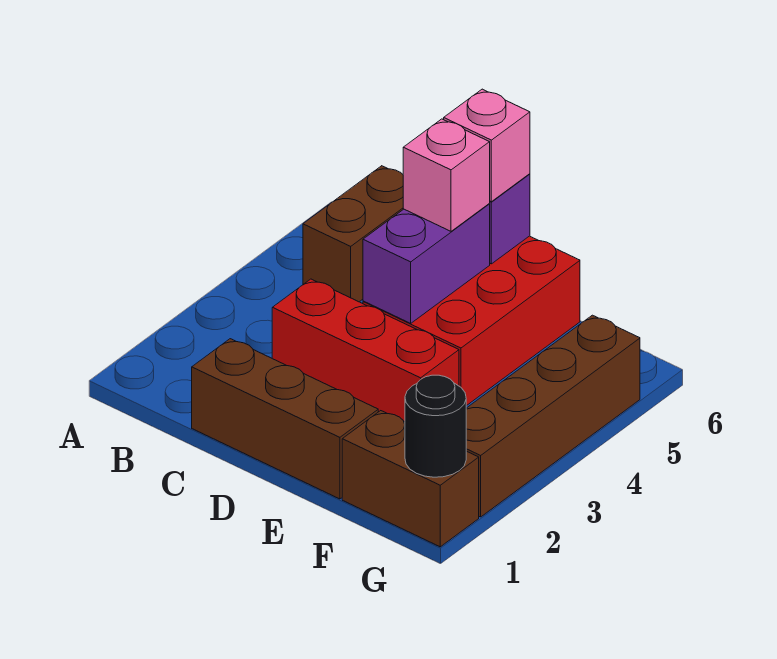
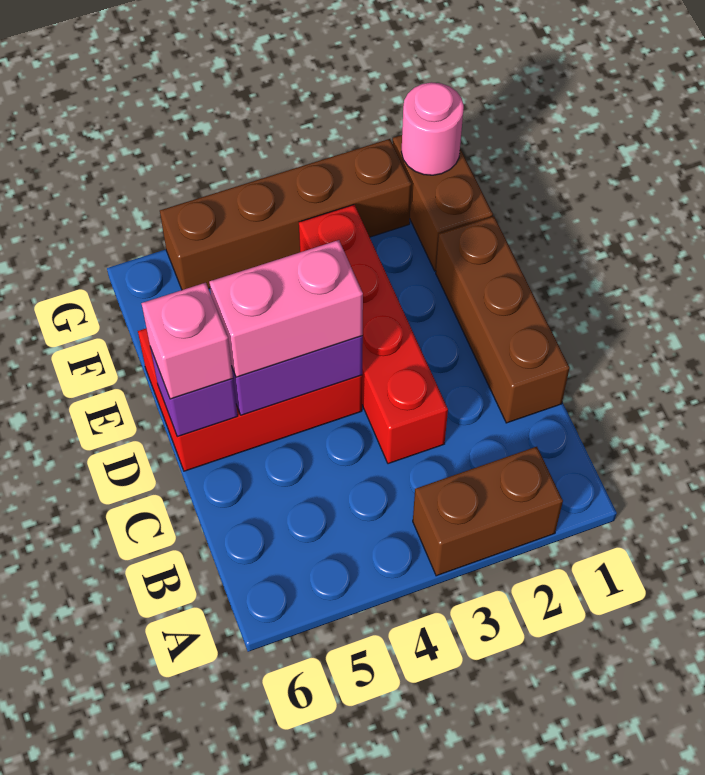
brown 1x2 brick [303,166,403,302] -> brown 1x2 brick moved to [413,447,563,576]
red 1x3 brick [272,279,459,422] -> red 1x4 brick [299,205,448,464]
pink 1x1 brick [403,119,490,231] -> pink 1x2 brick [209,240,363,377]
black 1x1 round brick [405,375,466,477] -> pink 1x1 round brick [401,82,464,175]

